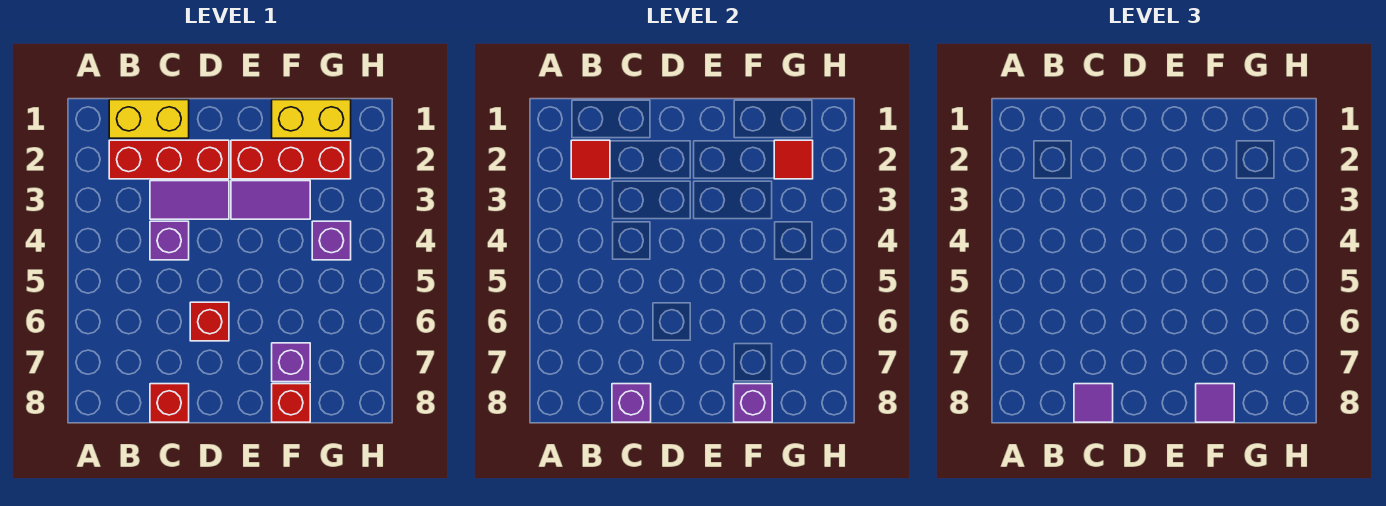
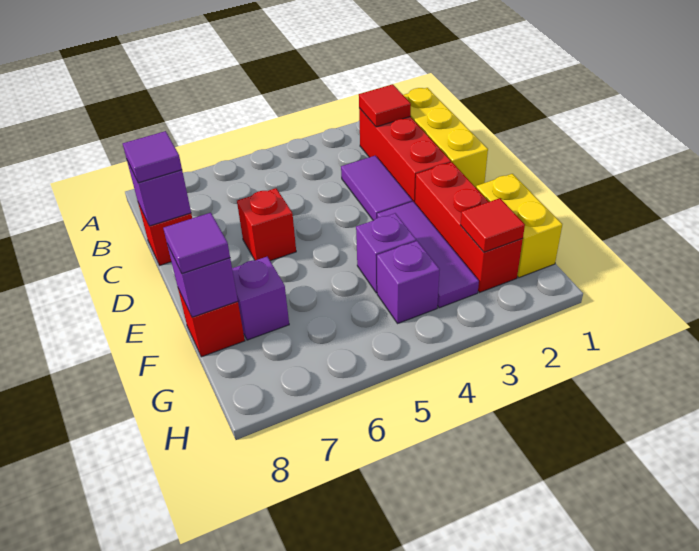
yellow 1x2 brick [109,100,189,138] -> yellow 1x3 brick [403,88,488,187]
purple 1x1 brick [150,221,189,260] -> purple 1x1 brick moved to [356,213,416,293]
purple 1x2 tile [231,181,310,219] -> purple 1x3 tile [377,201,479,308]

